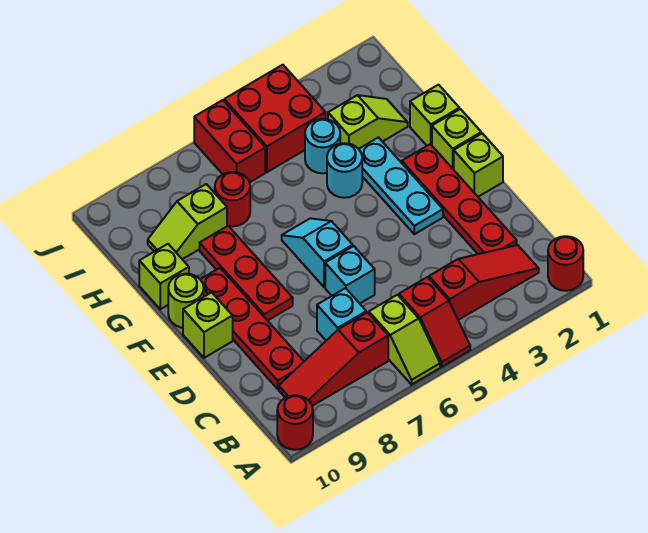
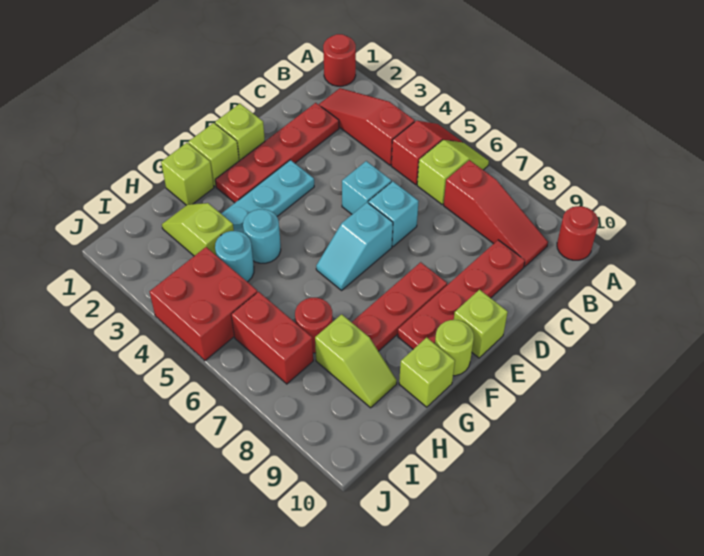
cyan 1x1 brick [317,288,366,340] -> cyan 1x1 brick moved to [342,161,391,214]
red 1x2 brick [194,100,265,182] -> red 1x2 brick turned to [231,292,313,384]

